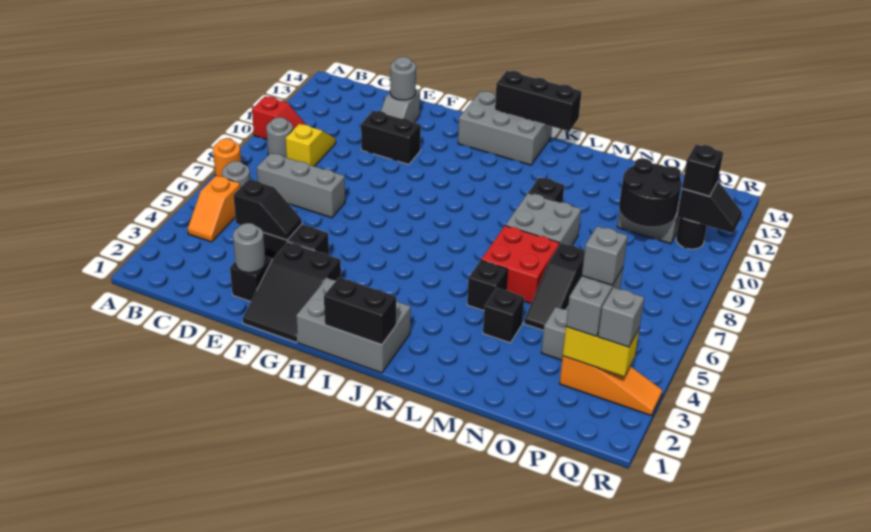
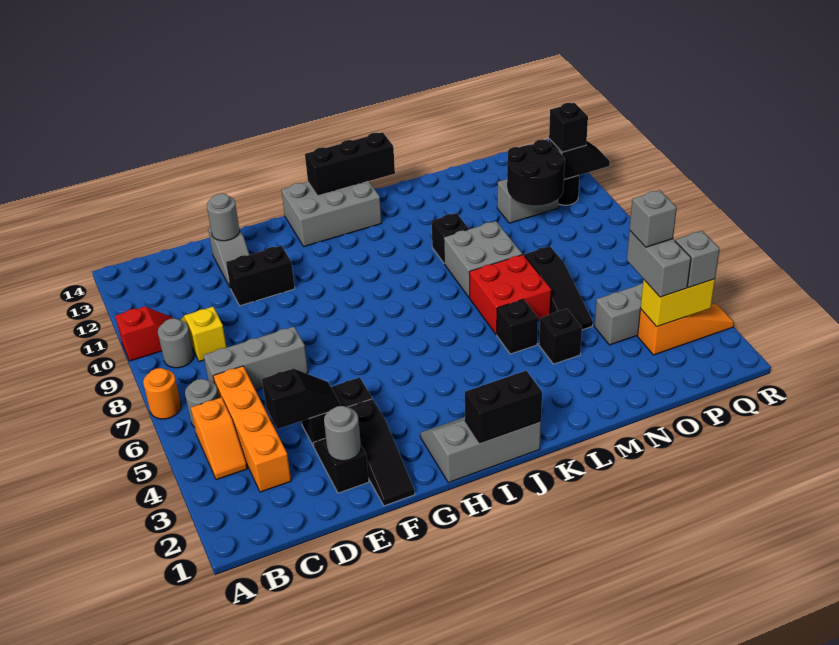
none -> orange 1x4 brick [213,366,291,492]
black 2x3 slope [243,242,341,342] -> black 1x3 slope [348,399,415,506]
grey 2x3 brick [296,278,411,373] -> grey 2x3 slope [420,417,541,483]

